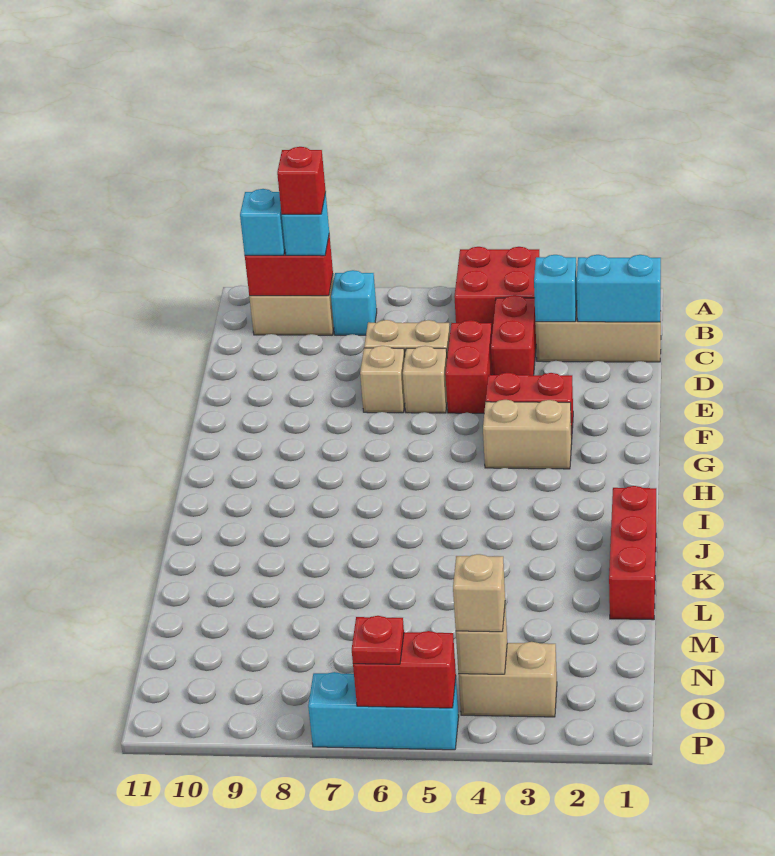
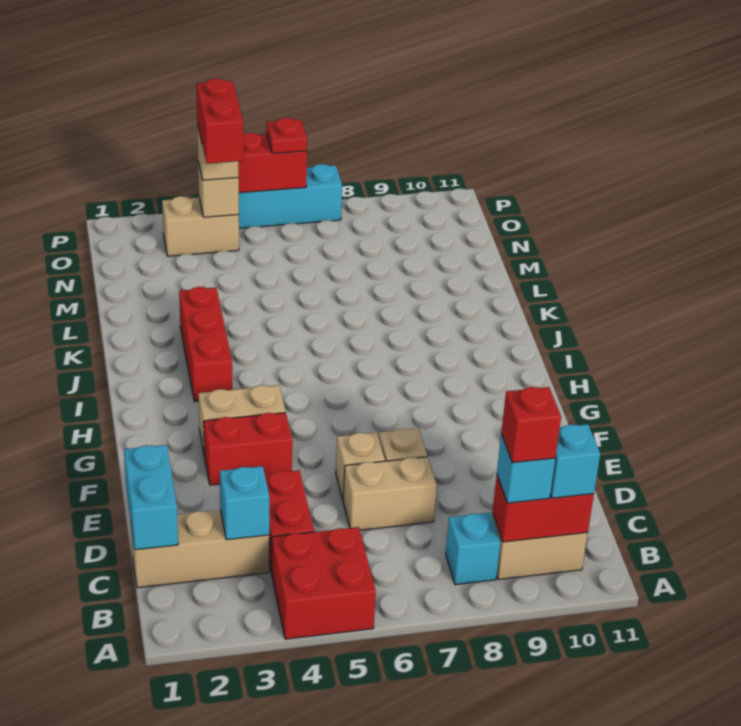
cyan 1x2 brick [577,255,661,322] -> cyan 1x2 brick turned to [124,445,178,550]
red 1x2 brick [445,320,492,413] -> red 1x2 brick moved to [196,79,244,164]
red 1x3 brick [609,486,656,620] -> red 1x3 brick moved to [179,287,232,402]

